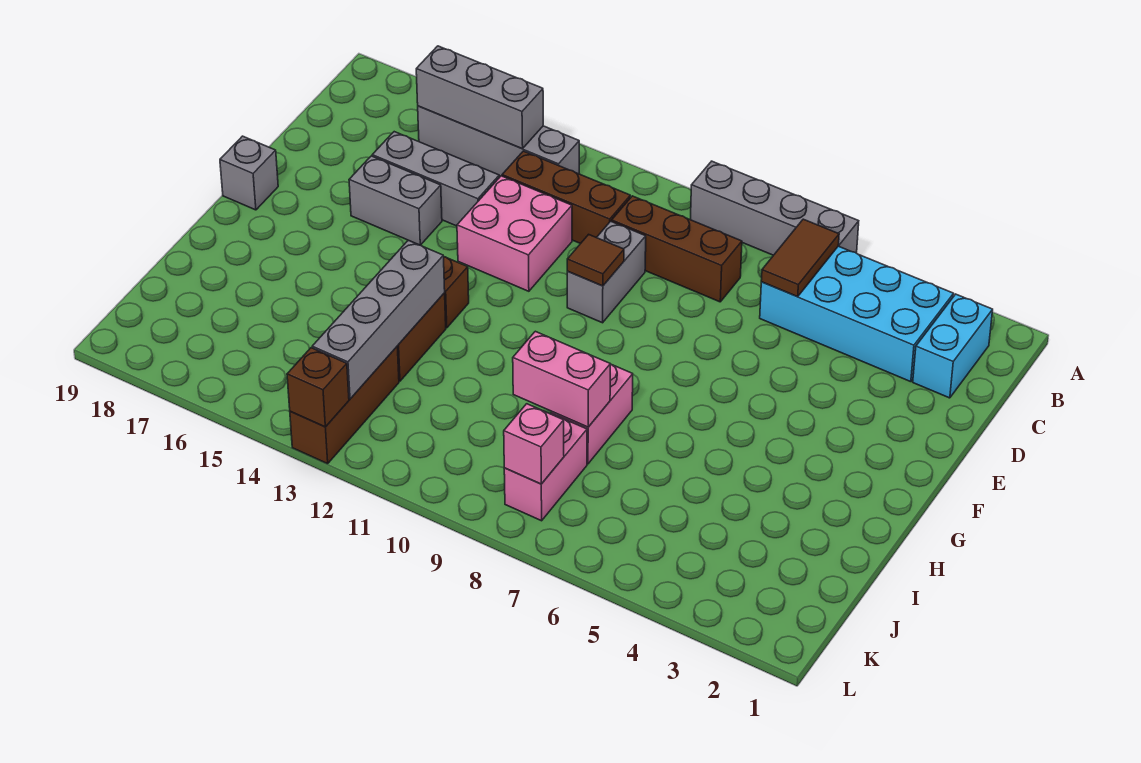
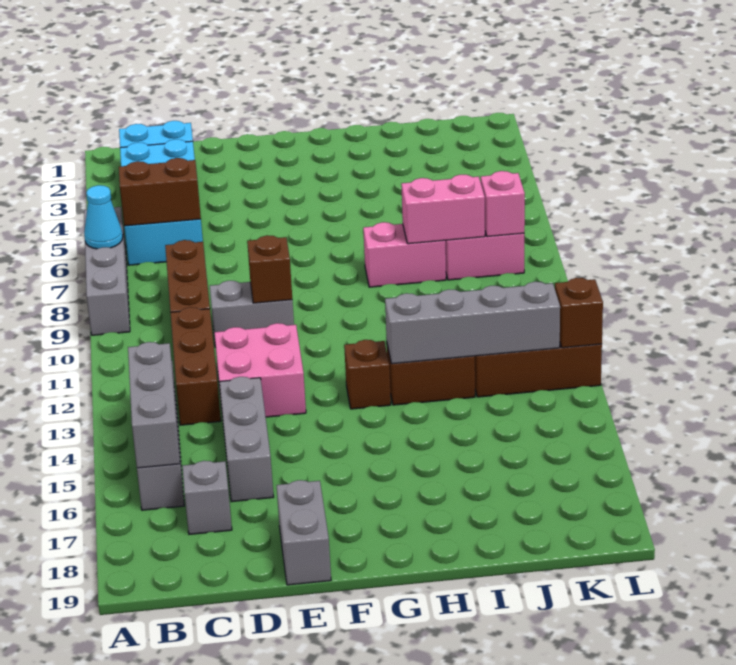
none -> cyan 1x1 cone [84,185,123,249]
brown 1x2 tile [761,219,839,297] -> brown 1x2 brick [119,158,201,226]
brown 1x1 tile [567,234,624,286] -> brown 1x1 brick [247,235,292,303]
grey 1x2 brick [349,156,442,245] -> grey 1x2 brick moved to [277,480,331,585]
grey 1x1 brick [220,136,278,210] -> grey 1x1 brick moved to [182,461,232,534]
pink 1x2 brick [513,331,610,427] -> pink 1x2 brick turned to [401,175,485,244]

